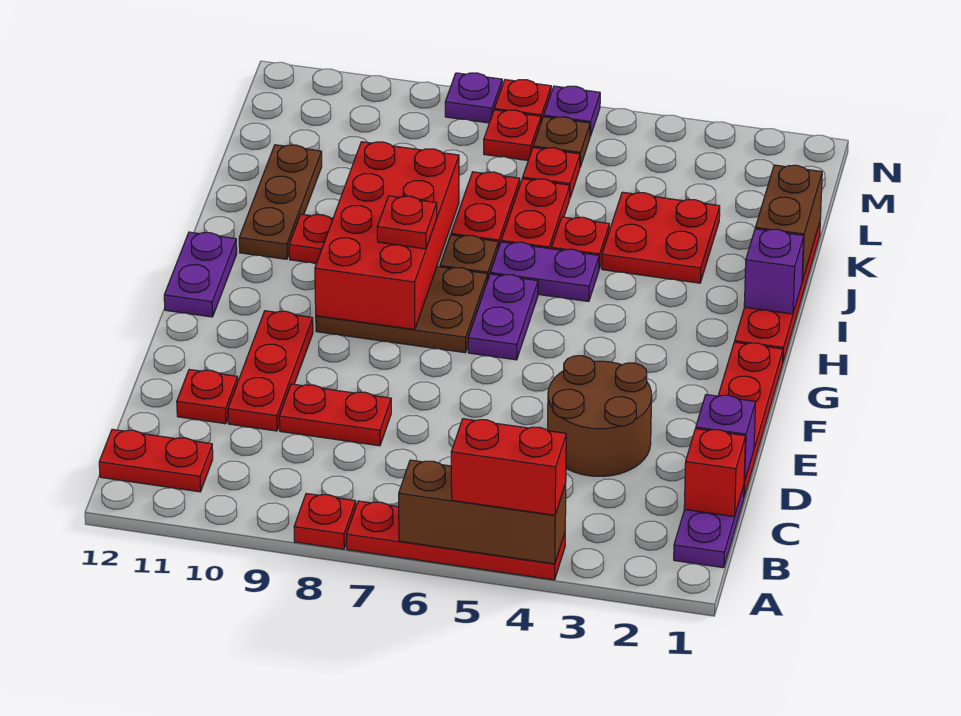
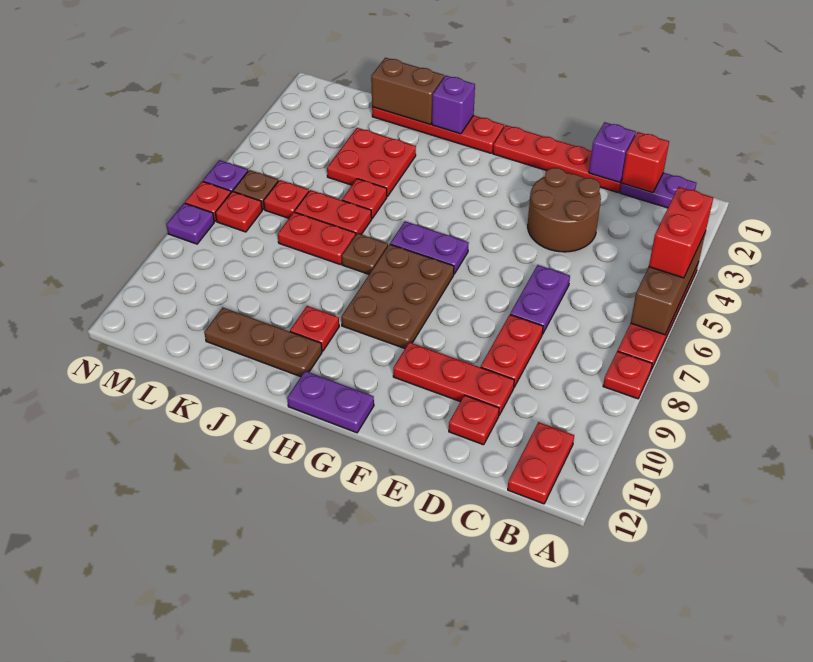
red 2x4 brick [315,142,459,330] -> none
red 1x1 plate [377,196,437,249] -> none
purple 1x2 plate [490,242,599,302] -> purple 1x2 plate moved to [510,265,570,334]

